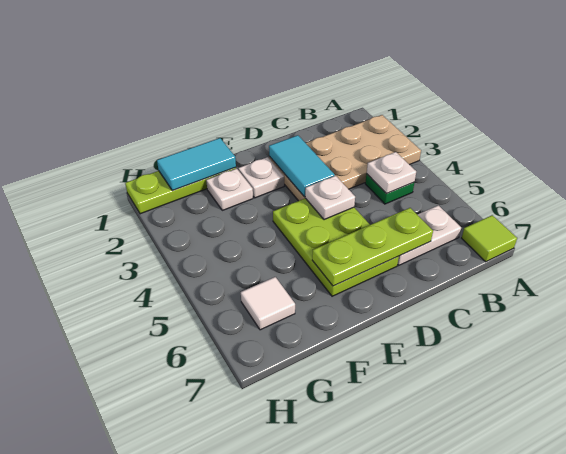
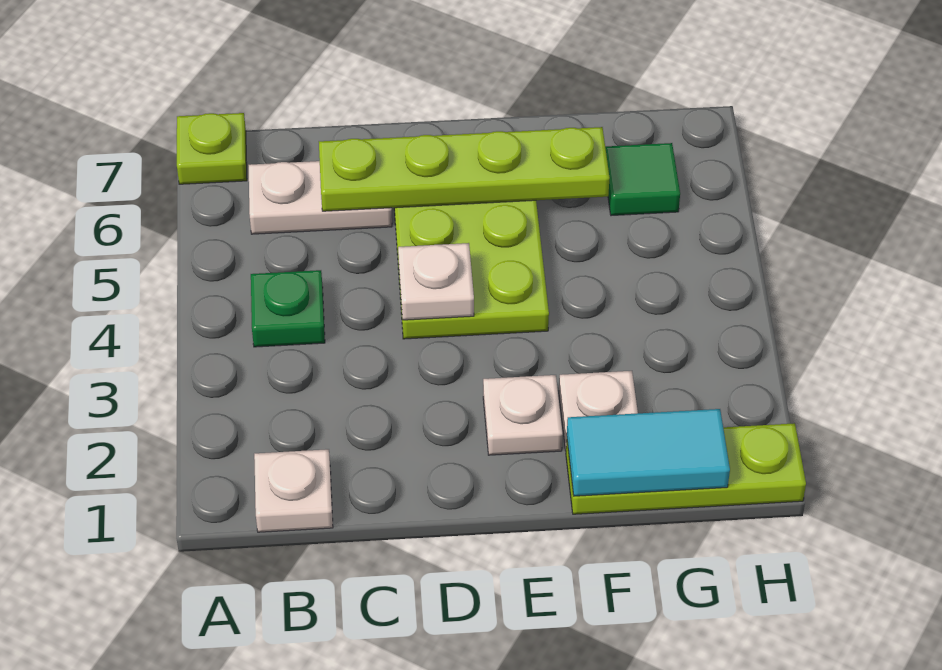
tan 2x4 plate [269,115,421,201] -> none
lime 1x1 tile [462,215,517,262] -> lime 1x1 plate [177,113,247,184]
white 1x1 plate [367,152,416,194] -> white 1x1 plate moved to [254,449,333,532]
lime 1x3 plate [312,208,433,286] -> lime 1x4 plate [319,127,610,211]
cyan 1x2 tile [269,135,335,197] -> none
white 1x1 tile [241,277,295,330] -> green 1x1 tile [605,143,680,216]

